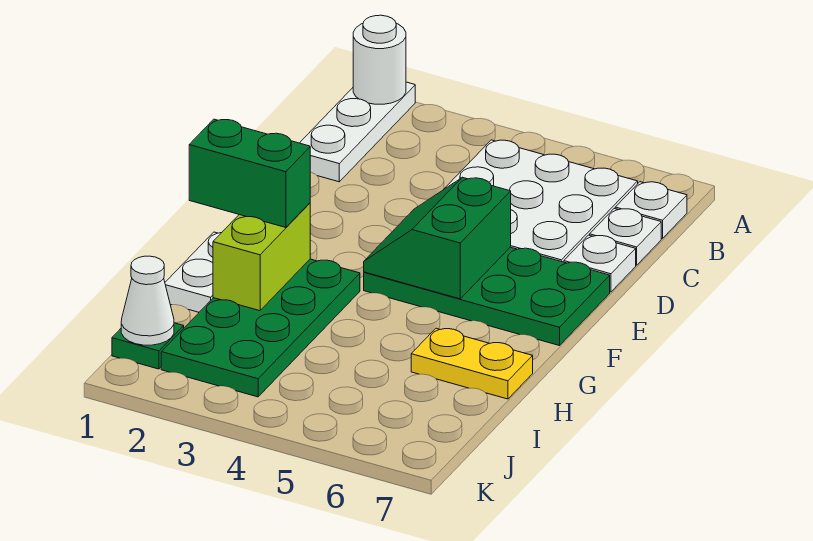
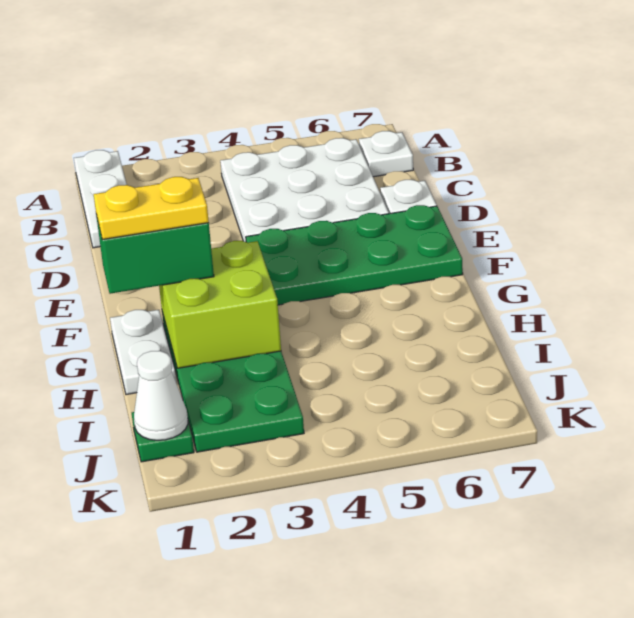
white 1x1 round brick [353,15,406,104] -> none
white 1x1 plate [590,209,661,265] -> none
green 2x2 slope [364,177,511,299] -> none
lime 1x2 brick [213,203,310,311] -> lime 2x2 brick [159,241,281,368]
yellow 1x2 plate [411,328,533,399] -> yellow 1x2 plate moved to [94,177,209,240]

